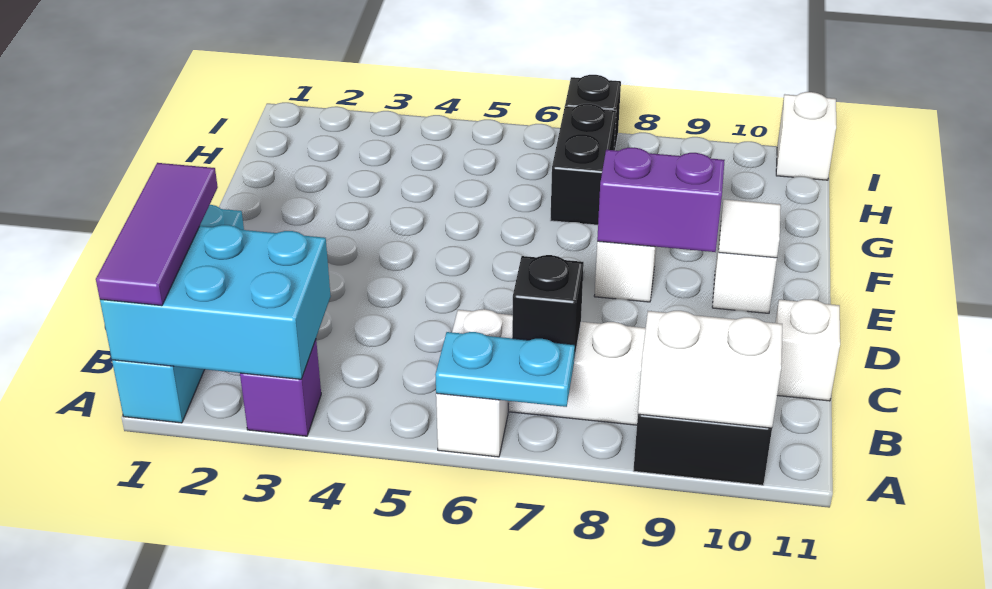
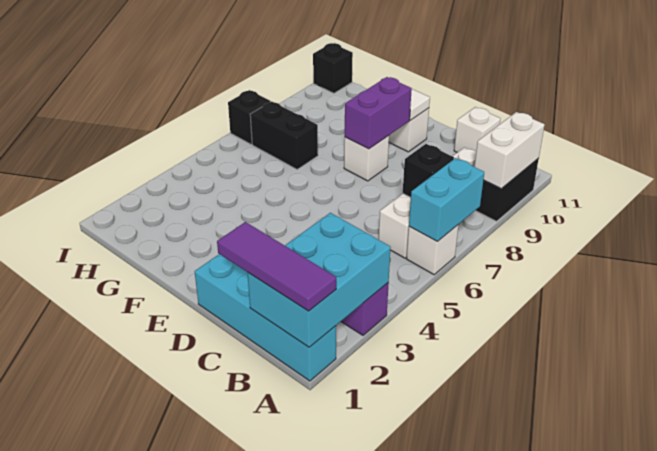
cyan 1x2 plate [435,332,575,407] -> cyan 1x2 brick [409,158,484,241]
white 1x1 brick [776,92,836,180] -> black 1x1 brick [313,43,353,93]

